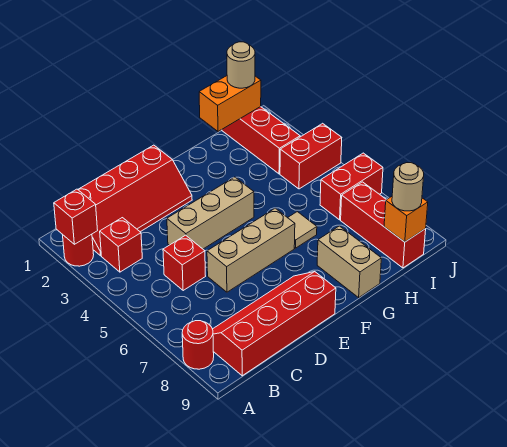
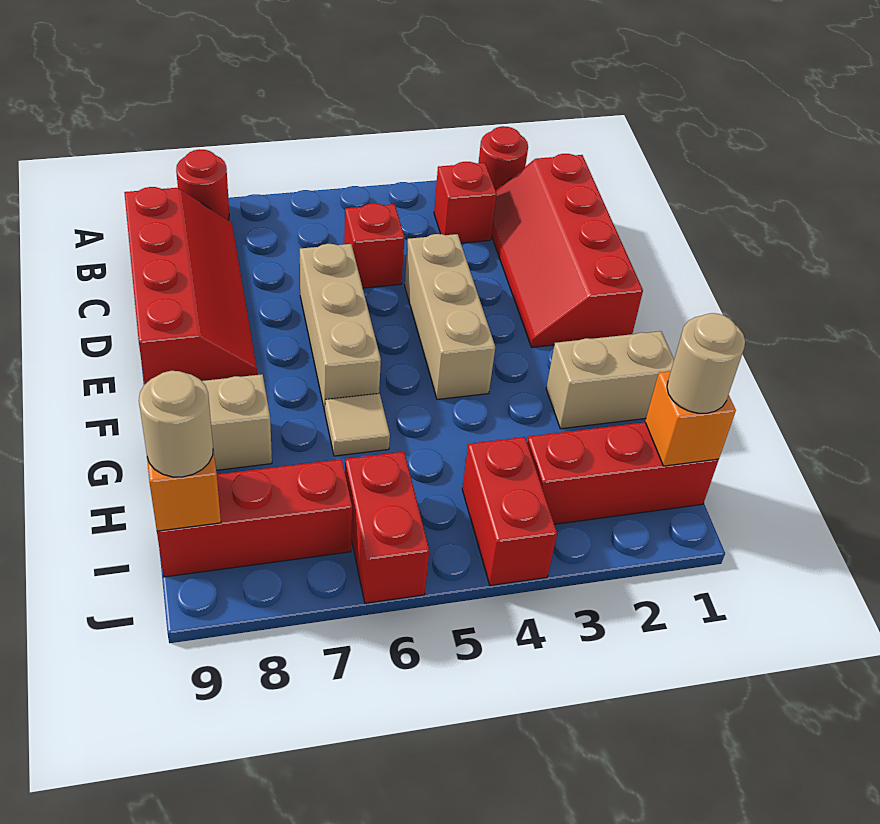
red 1x1 brick [54,189,98,244] -> none
none -> tan 1x2 brick [546,331,674,429]
orange 1x2 brick [199,76,261,131] -> orange 1x1 brick [645,371,736,466]

